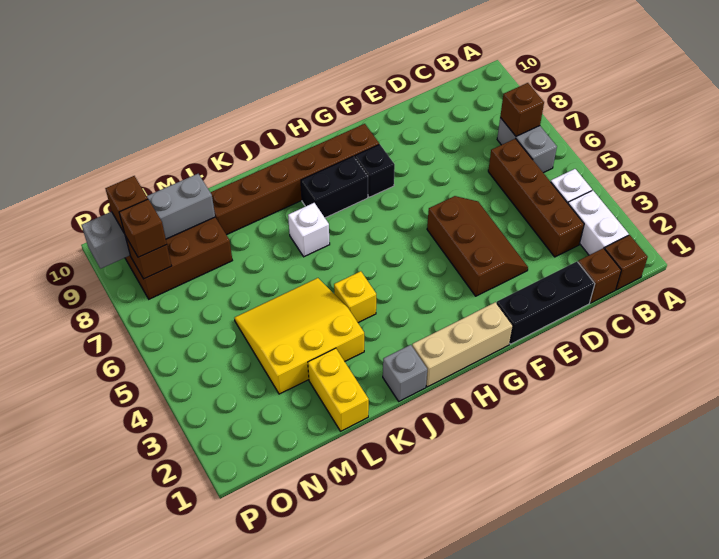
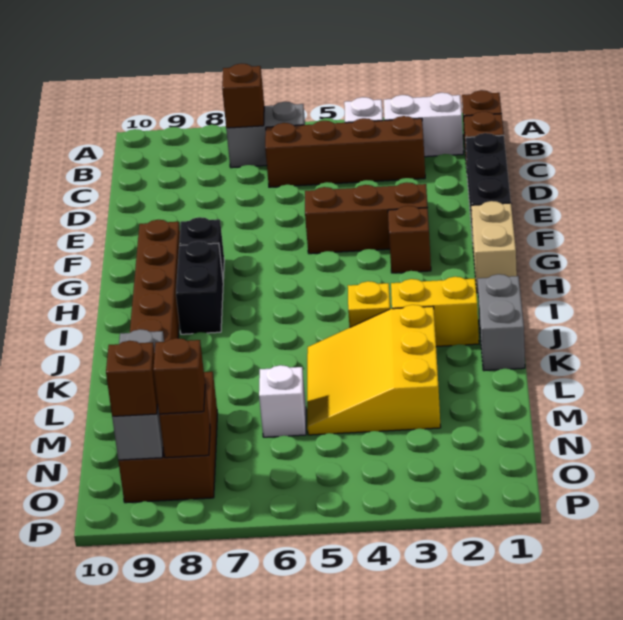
tan 1x3 brick [412,302,513,387] -> tan 1x2 brick [471,201,517,293]
none -> brown 1x1 brick [388,206,431,273]
grey 1x1 brick [383,345,427,401] -> grey 1x2 brick [477,274,525,371]
white 1x1 brick [288,203,330,257] -> white 1x1 brick moved to [259,365,306,437]
yellow 1x2 brick [308,348,369,431] -> yellow 1x2 brick moved to [391,277,479,346]
grey 1x4 brick [82,174,215,269] -> grey 1x3 brick [112,329,164,460]

